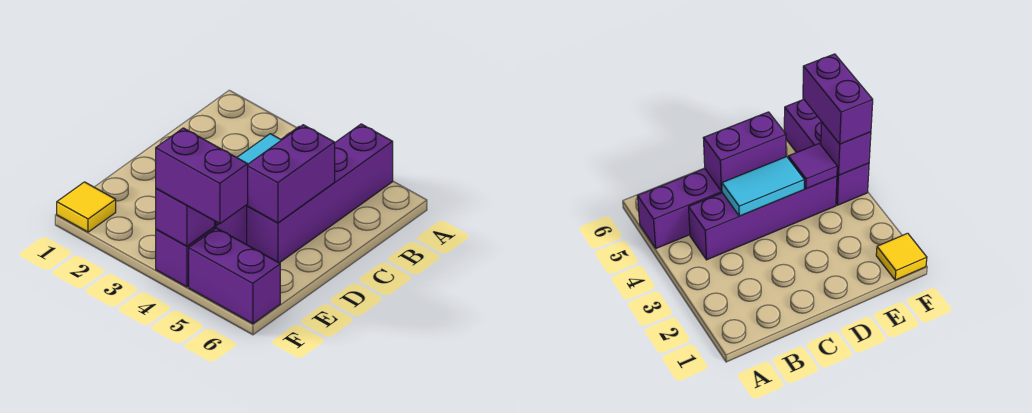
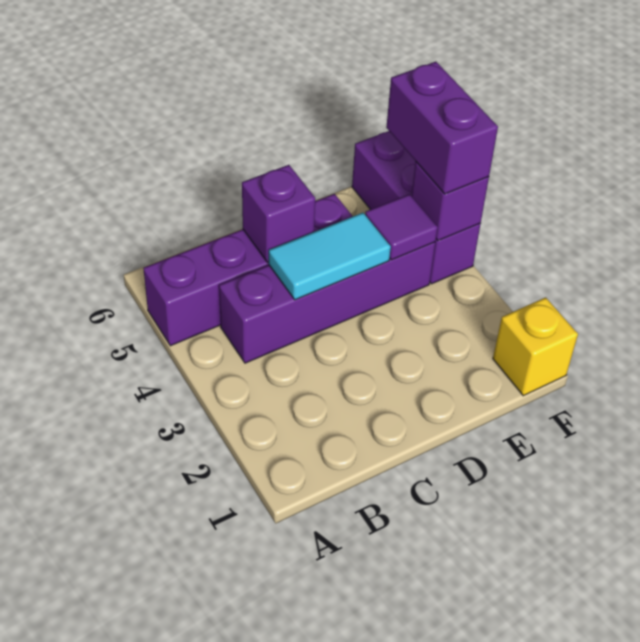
purple 1x2 brick [247,125,335,223] -> purple 1x1 brick [242,165,315,262]
yellow 1x1 tile [57,182,116,232] -> yellow 1x1 brick [493,297,578,396]

